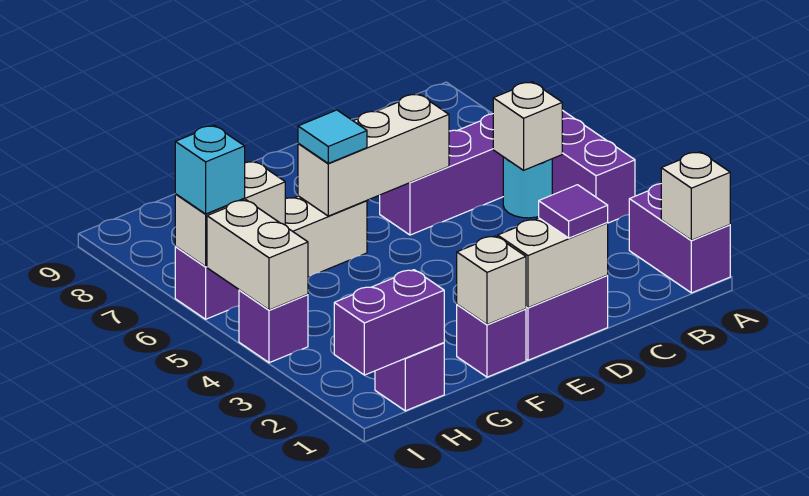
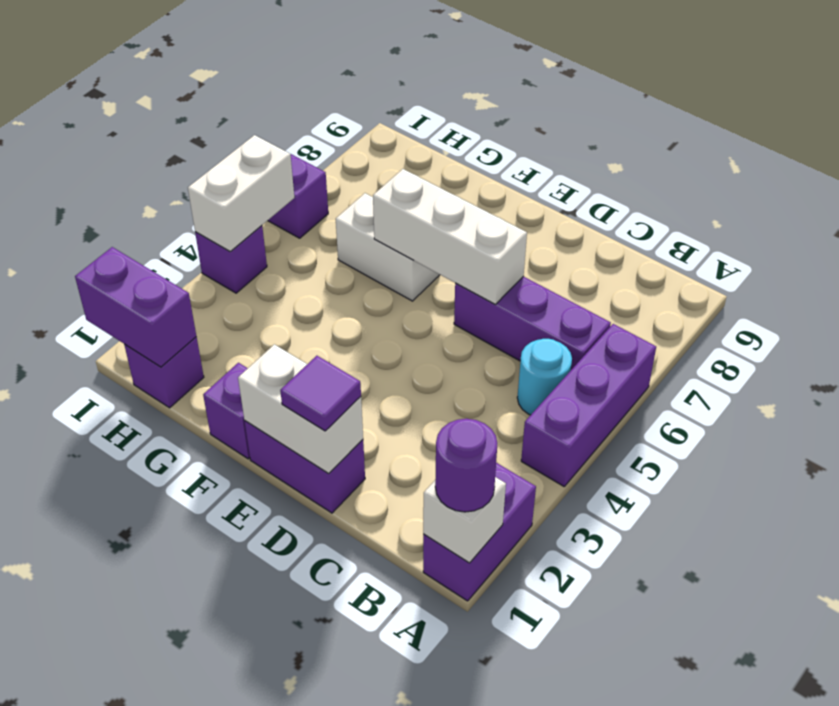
none -> purple 1x1 round brick [435,419,497,512]
white 1x1 brick [493,82,562,170] -> none
white 1x1 brick [457,236,526,325] -> none
cyan 1x1 tile [298,110,367,163] -> none
white 1x2 brick [175,161,285,267] -> none
cyan 1x1 brick [175,125,245,214] -> none

